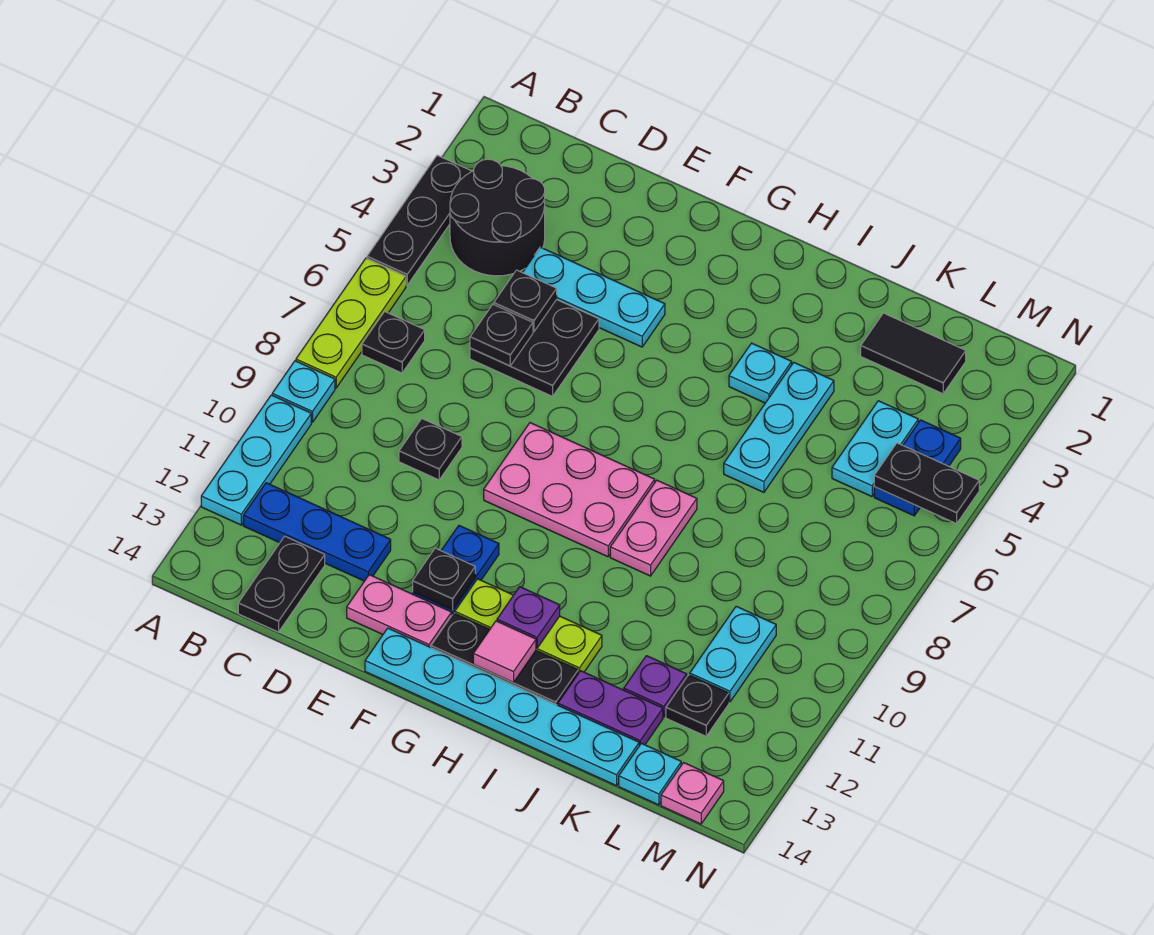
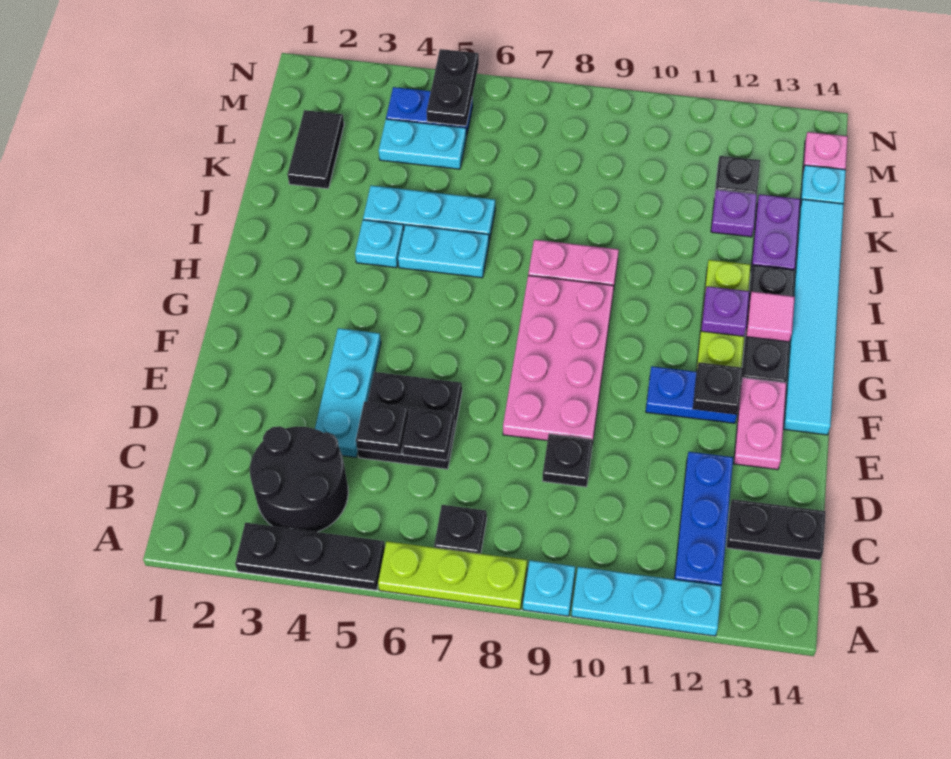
pink 2x3 plate [484,423,655,557] -> pink 2x4 plate [503,275,614,444]
cyan 1x6 plate [365,628,639,786] -> cyan 1x6 tile [784,199,844,435]
cyan 1x2 plate [690,606,776,702] -> cyan 1x2 plate moved to [398,225,489,278]

